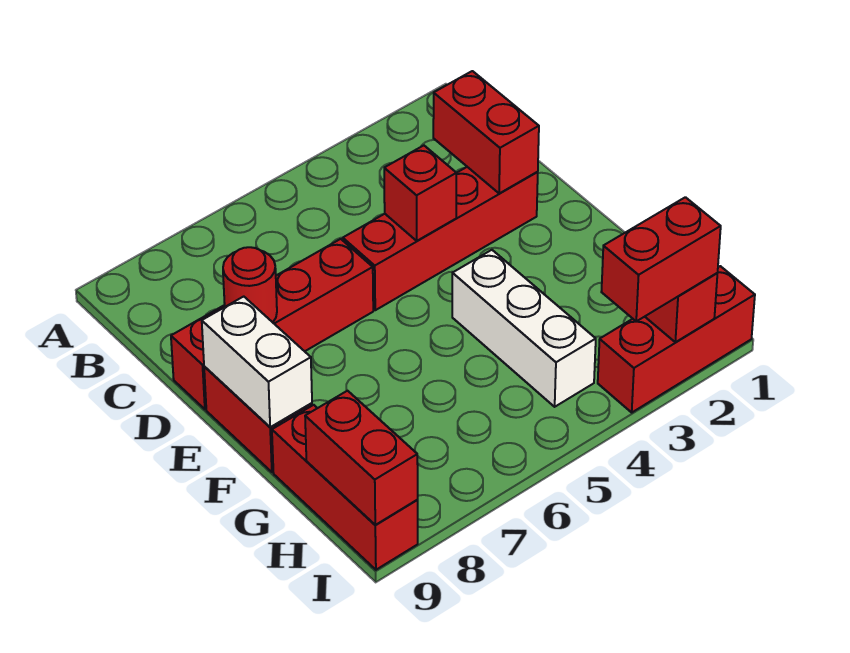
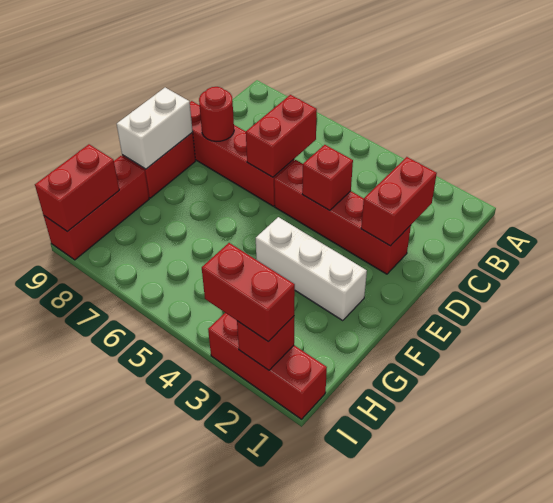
none -> red 1x2 brick [246,95,317,177]
white 1x3 brick [452,250,596,407] -> white 1x3 brick turned to [256,217,367,321]

